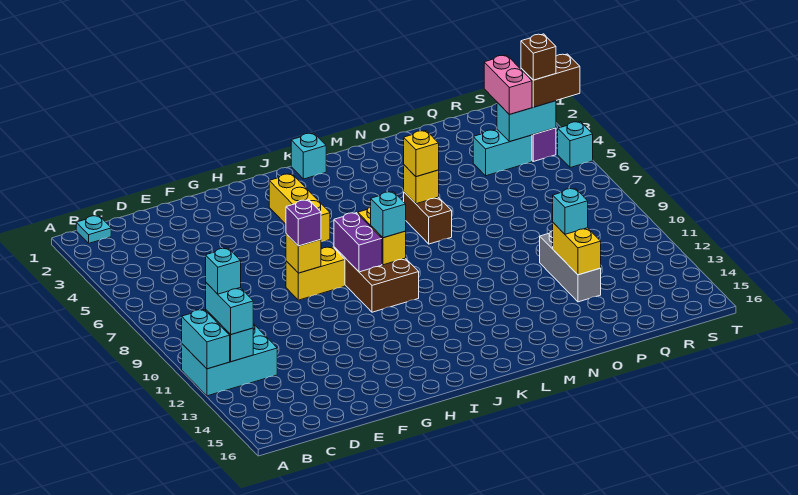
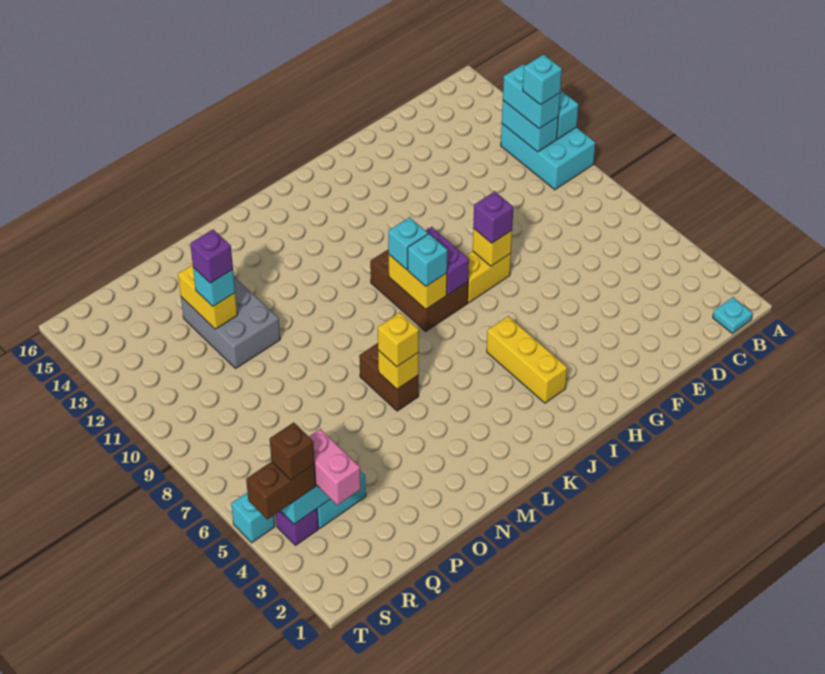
cyan 2x3 brick [182,324,277,396] -> cyan 2x3 brick turned to [501,124,595,190]
cyan 1x1 brick [291,133,326,179] -> cyan 1x1 brick moved to [408,234,447,286]
grey 1x3 brick [540,231,601,302] -> grey 2x3 brick [181,277,280,368]
none -> purple 1x1 brick [190,229,233,283]

